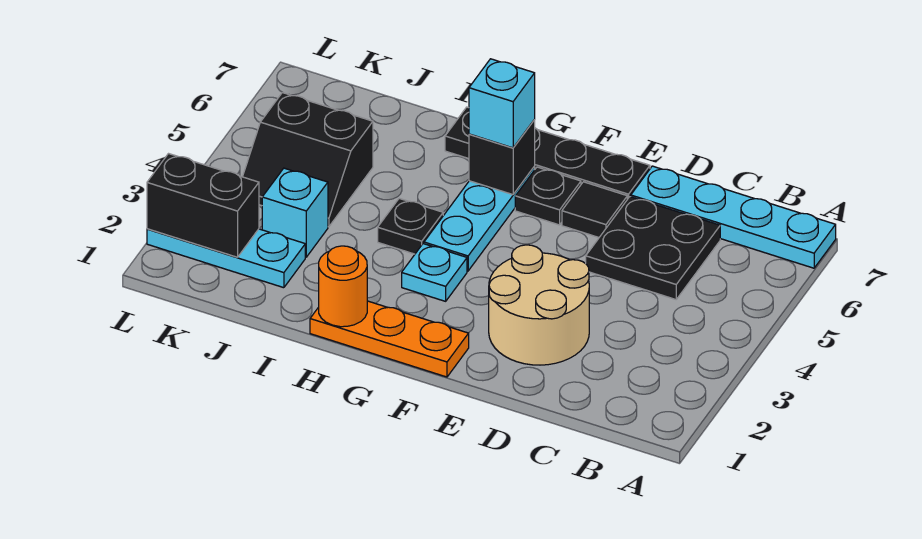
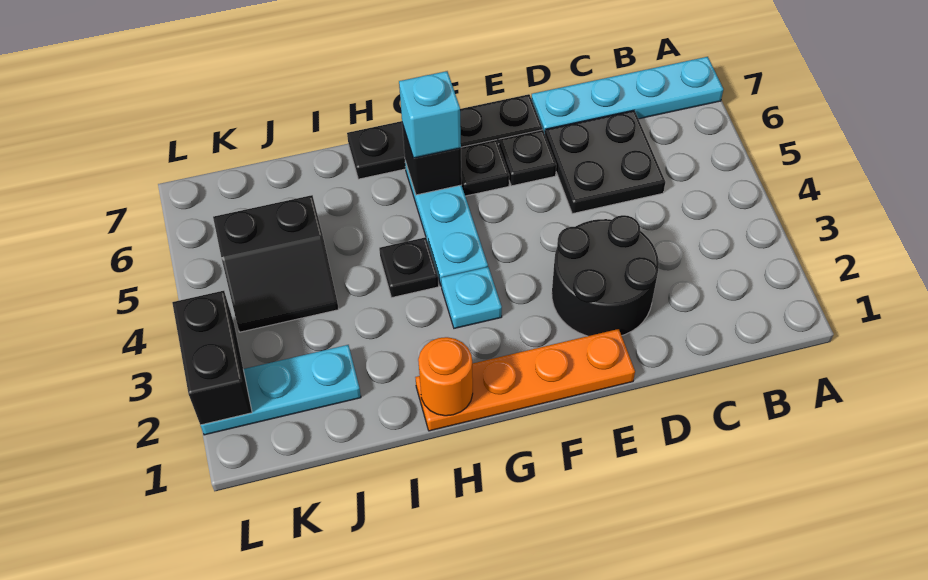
tan 2x2 round brick [489,245,589,365] -> black 2x2 round brick [552,215,659,336]
black 1x1 tile [562,182,627,237] -> black 1x1 plate [499,130,556,186]
orange 1x3 plate [310,301,469,377] -> orange 1x4 plate [415,329,635,431]
cyan 1x1 brick [262,168,328,257] -> none
black 1x2 brick [147,154,259,257] -> black 1x2 brick turned to [172,291,252,425]

